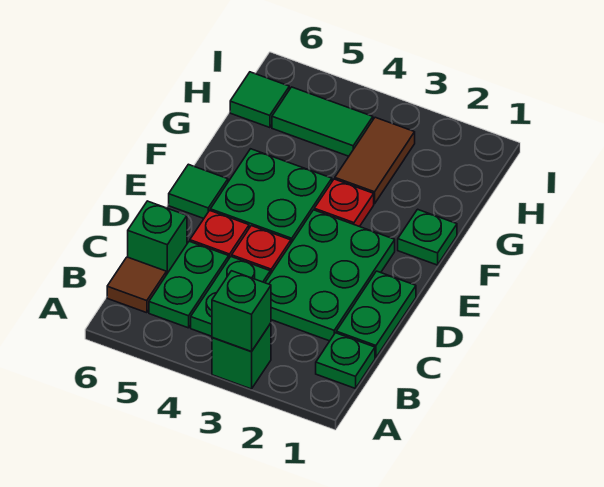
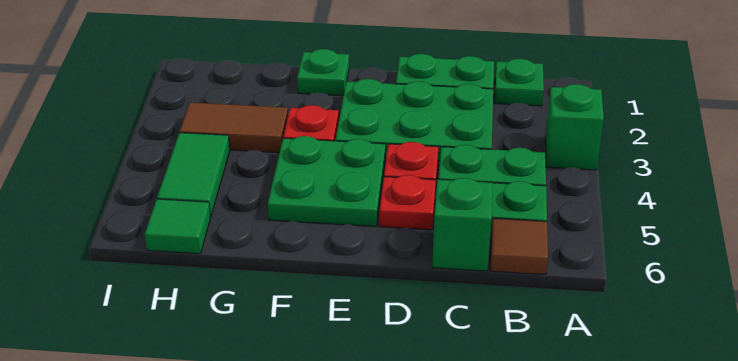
green 1x1 brick [212,271,271,351] -> none
green 1x1 tile [169,164,228,218] -> none

